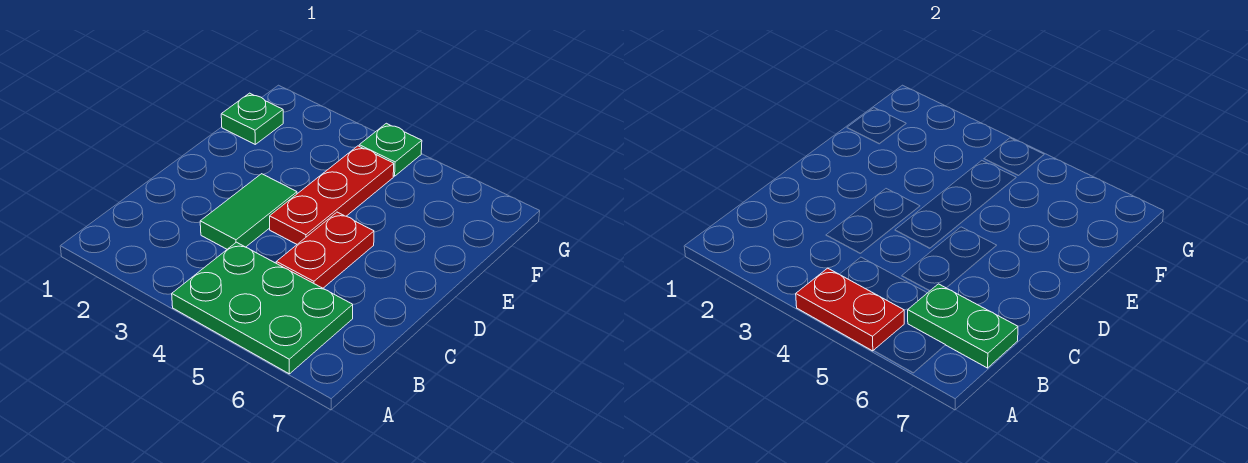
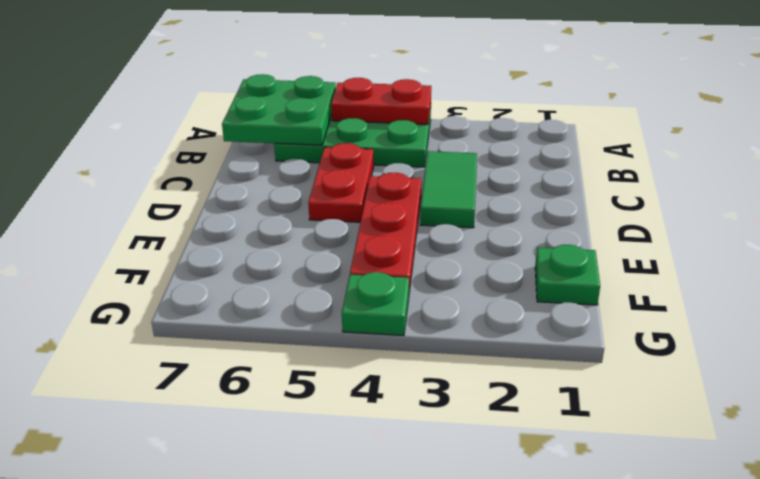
green 1x2 plate [908,284,1018,368] -> green 2x2 plate [222,74,336,145]

